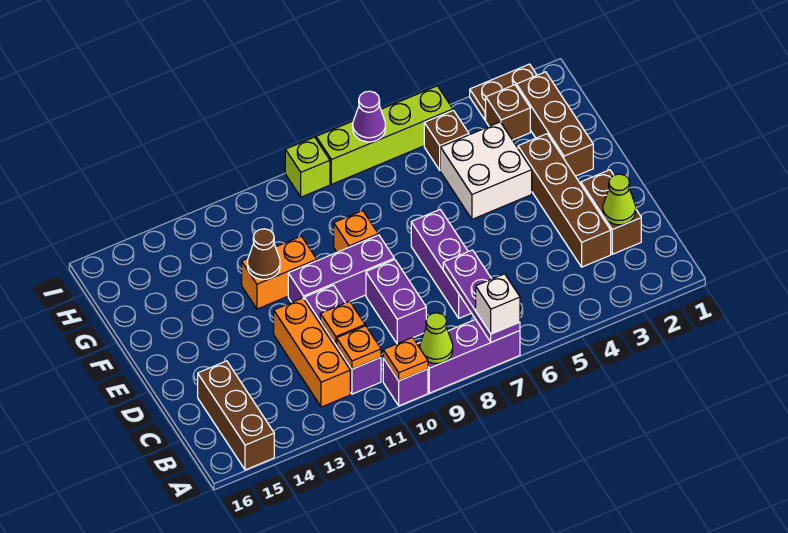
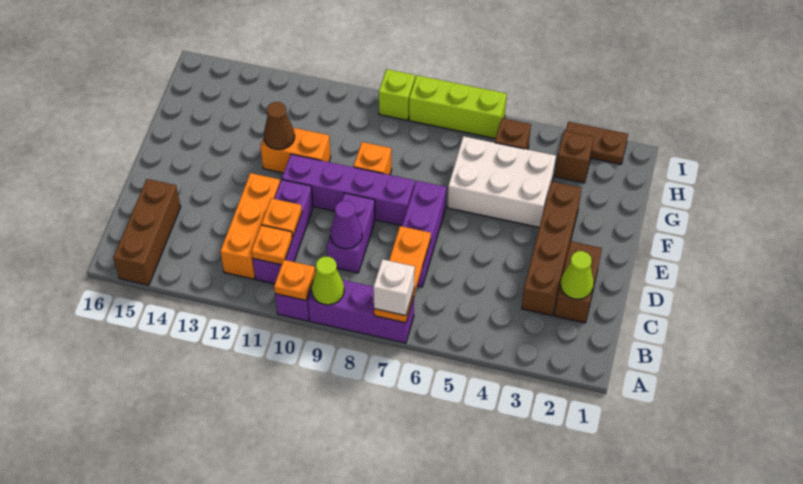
purple 1x3 plate [443,250,520,342] -> orange 1x3 plate [374,226,431,323]
purple 1x3 brick [288,235,394,303] -> purple 1x4 brick [282,154,415,226]
brown 1x3 brick [517,72,593,176] -> none
white 2x2 brick [440,122,532,219] -> white 2x3 brick [447,136,556,227]
lime 1x4 brick [316,86,453,184] -> lime 1x3 brick [409,75,507,139]
purple 1x1 cone [353,91,385,142] -> purple 1x1 cone moved to [330,201,362,249]

